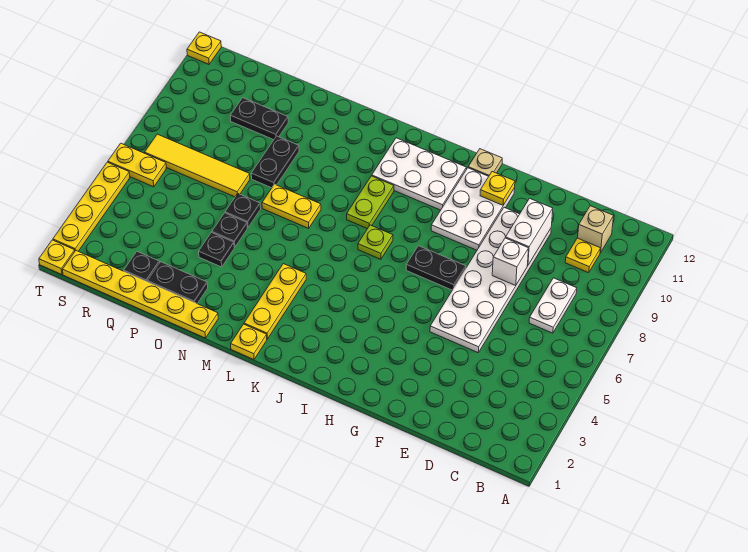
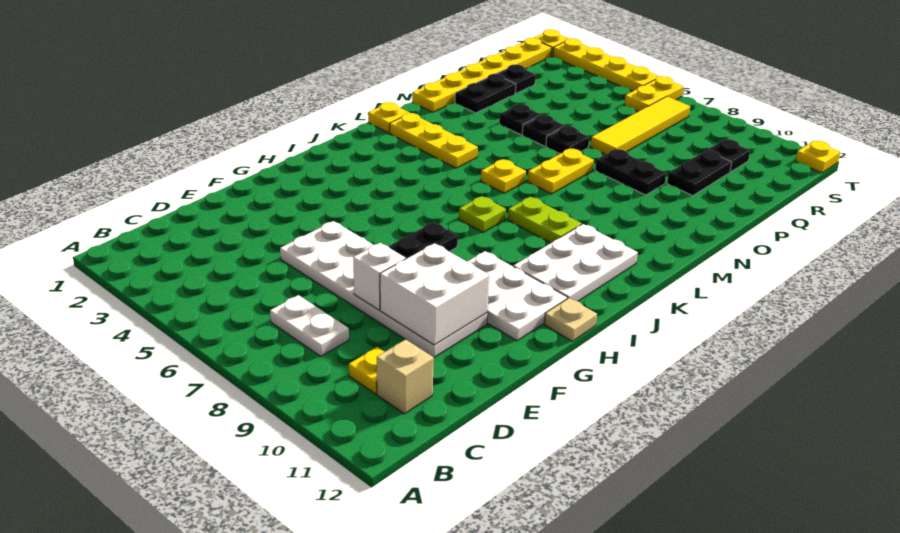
white 1x2 brick [506,198,553,265] -> white 2x2 brick [380,243,490,345]
yellow 1x1 plate [480,172,515,205] -> yellow 1x1 plate moved to [481,159,526,193]
none -> black 1x1 plate [707,139,750,172]

